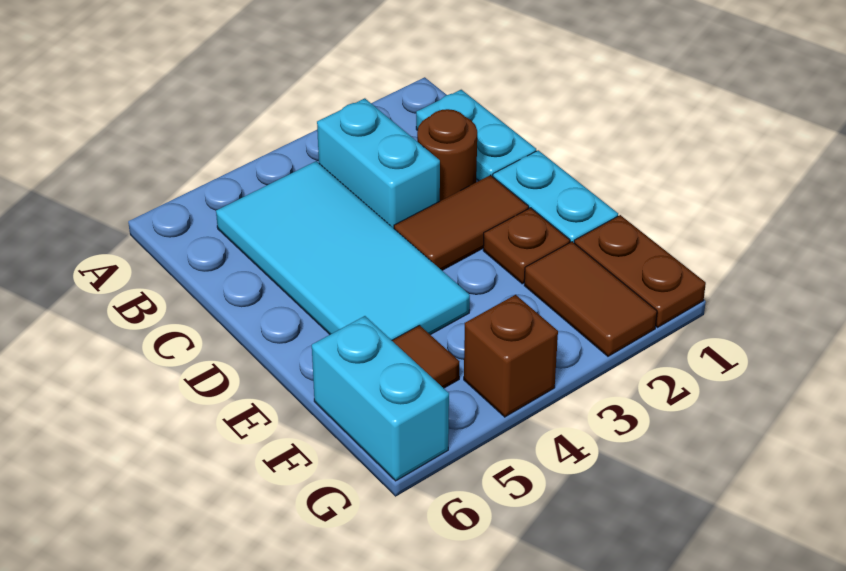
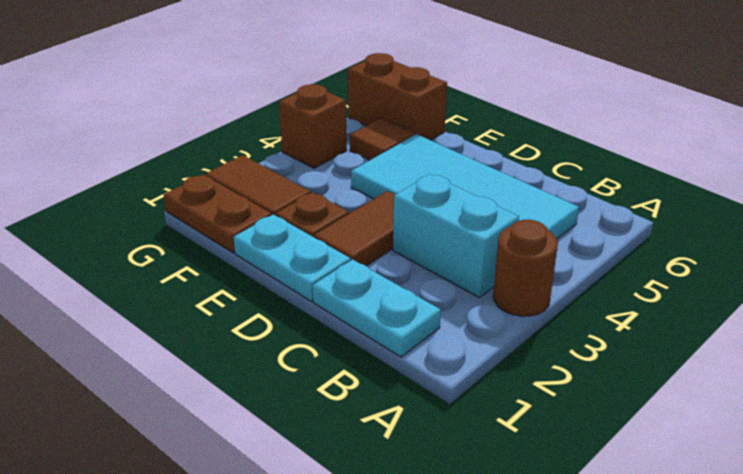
brown 1x1 round brick [417,109,477,201] -> brown 1x1 round brick moved to [493,220,558,316]
cyan 1x2 brick [312,316,449,481] -> brown 1x2 brick [348,53,447,140]

